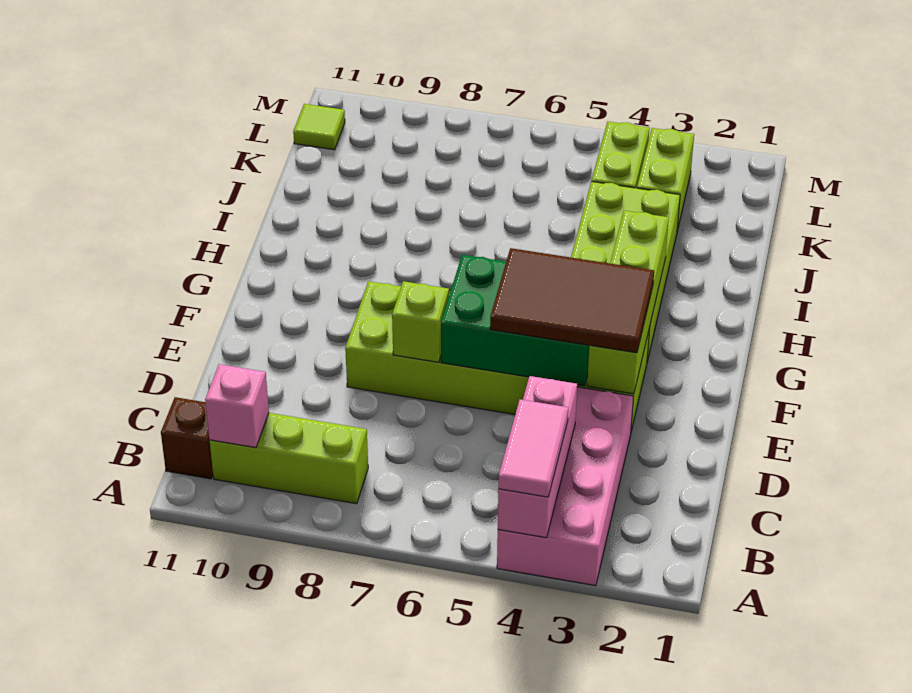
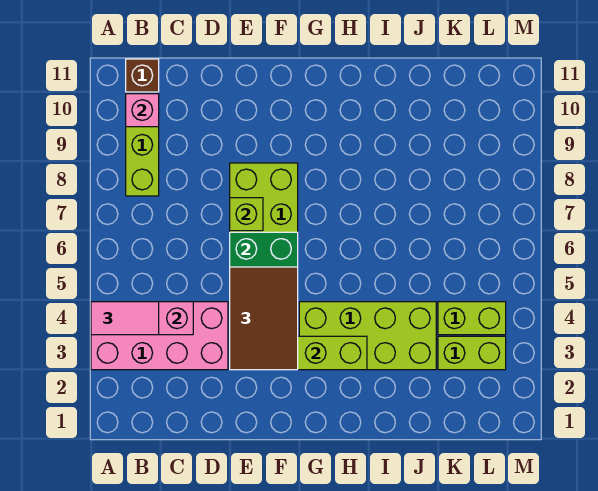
lime 1x1 tile [293,104,345,150] -> none

